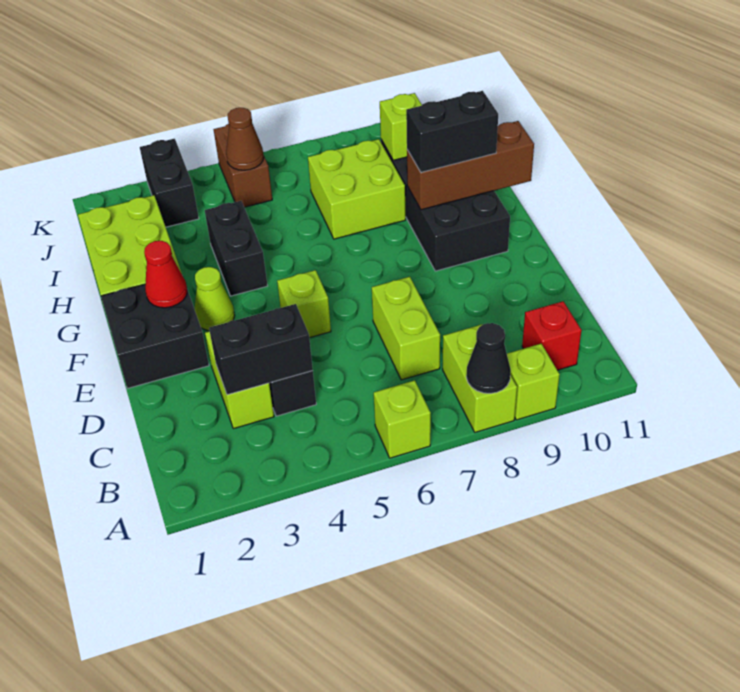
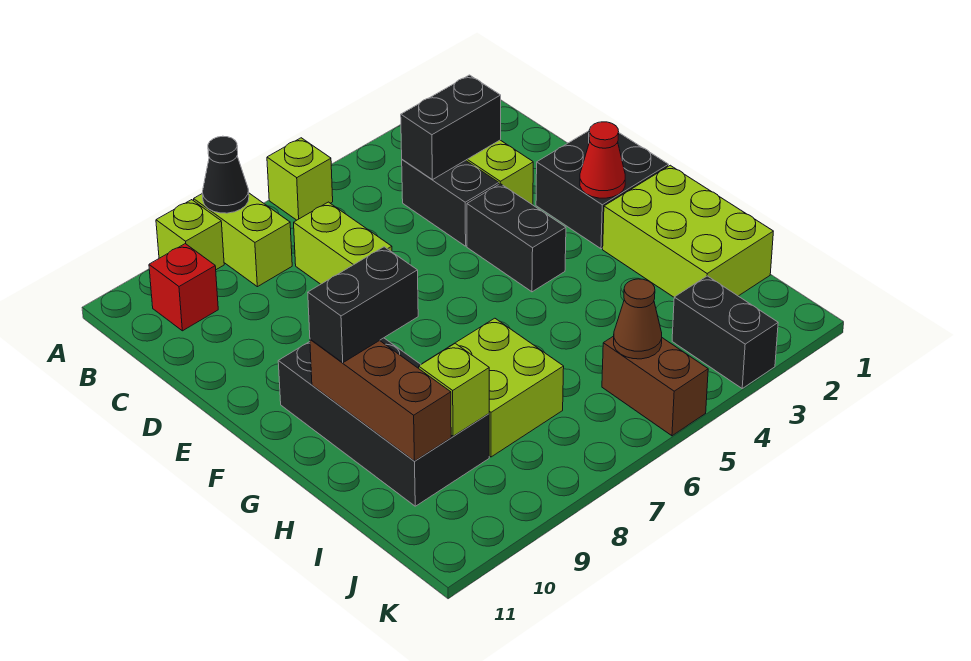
lime 1x1 brick [277,270,331,338] -> none
lime 1x1 cone [195,267,235,331] -> none
black 1x2 brick [205,201,267,296] -> black 1x2 brick moved to [467,184,566,292]
brown 1x3 brick [407,121,534,210] -> brown 1x3 brick turned to [310,339,451,461]

